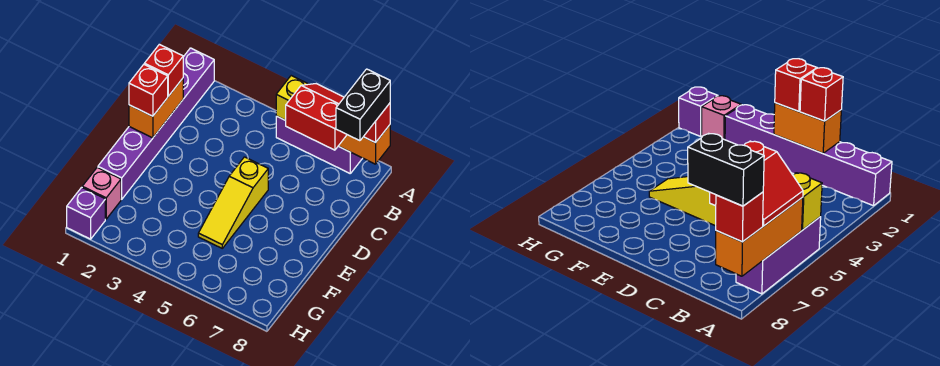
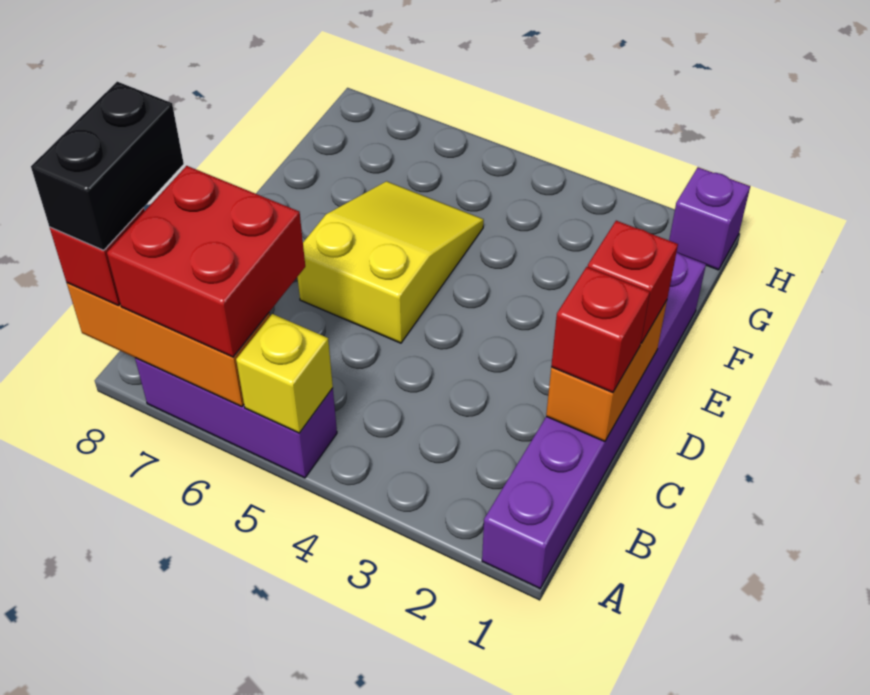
red 2x2 slope [285,84,347,150] -> red 2x2 brick [107,166,305,357]
yellow 1x3 slope [198,157,268,248] -> yellow 2x3 slope [298,181,484,343]
pink 1x1 brick [82,168,121,219] -> none

